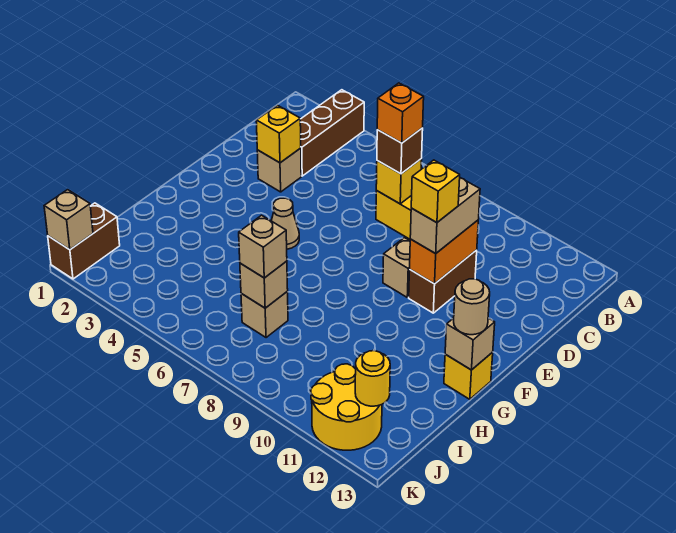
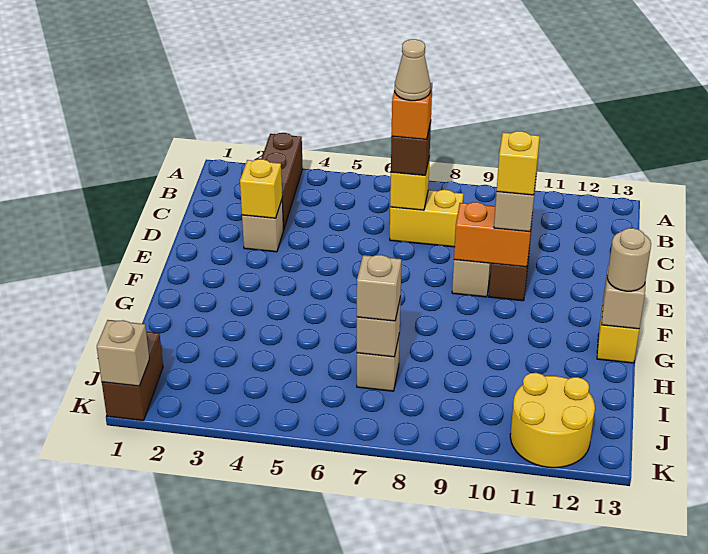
orange 1x2 brick [410,220,478,284] -> orange 1x2 brick turned to [454,202,532,267]
tan 1x1 cone [271,198,299,249] -> tan 1x1 cone moved to [395,39,430,101]
yellow 1x1 round brick [355,351,390,406] -> none

